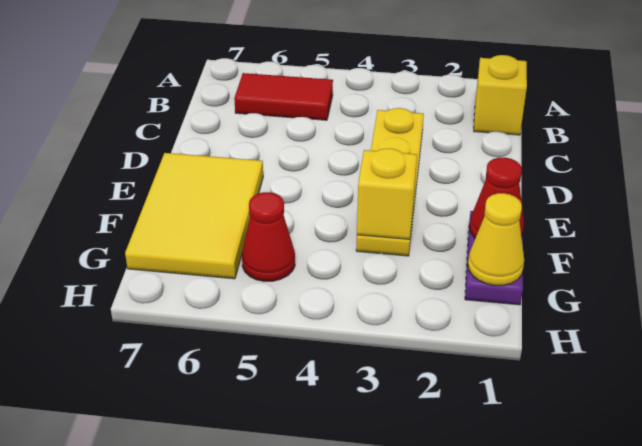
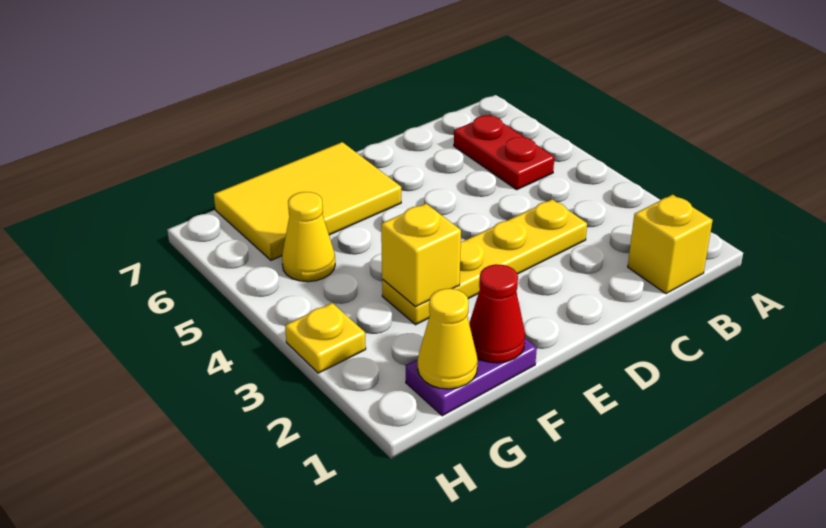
red 1x2 tile [234,73,333,120] -> red 1x2 plate [454,115,554,190]
red 1x1 cone [242,192,295,281] -> yellow 1x1 cone [282,192,335,282]
none -> yellow 1x1 plate [285,303,366,373]

